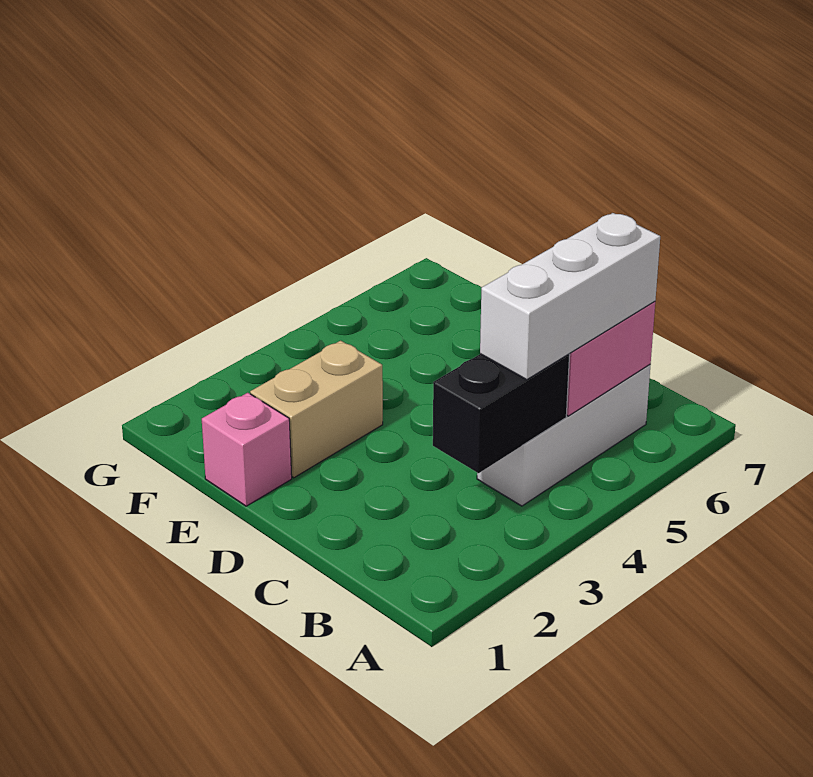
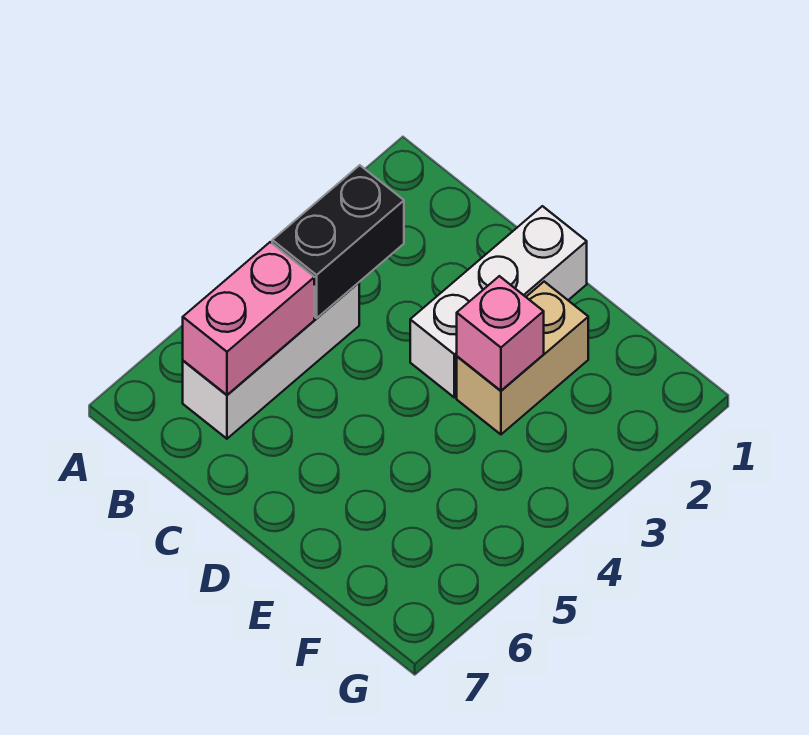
white 1x3 brick [480,213,660,380] -> white 1x3 brick moved to [410,206,587,397]
pink 1x1 brick [202,393,292,506] -> pink 1x1 brick moved to [457,276,544,391]

